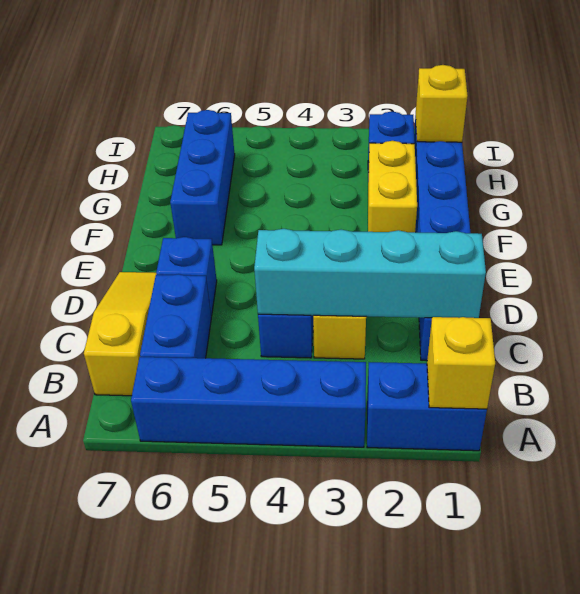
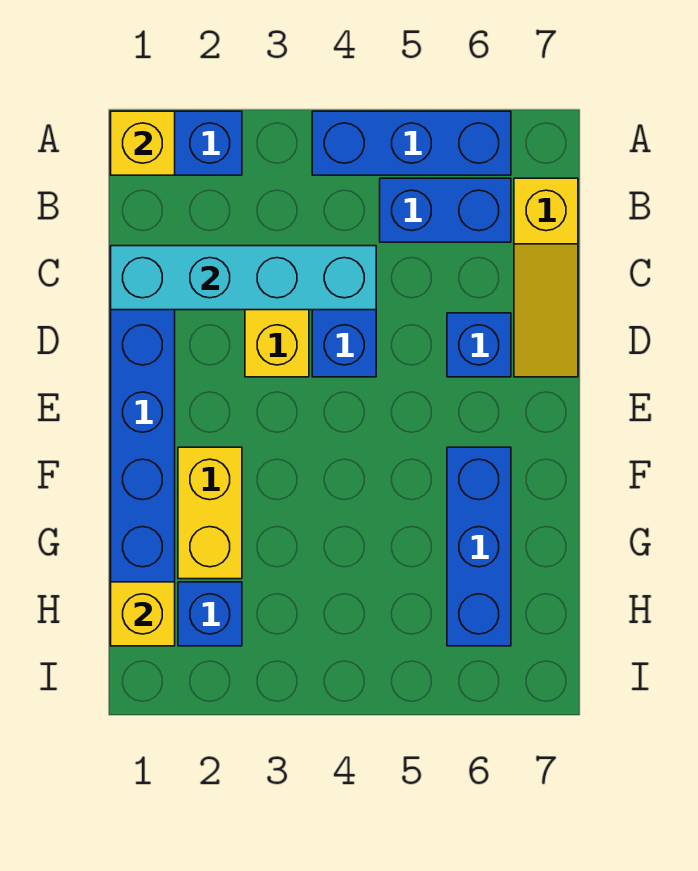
blue 1x4 brick [131,357,366,447] -> blue 1x3 brick [312,111,511,175]
blue 1x2 brick [140,274,211,358] -> blue 1x2 brick turned to [380,178,511,242]

